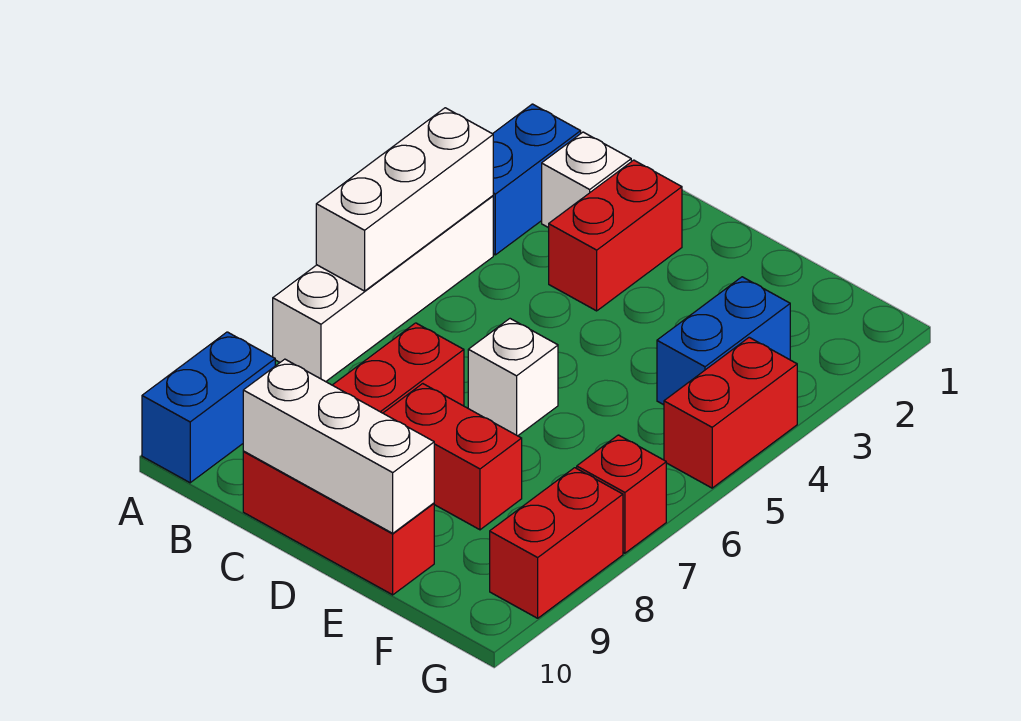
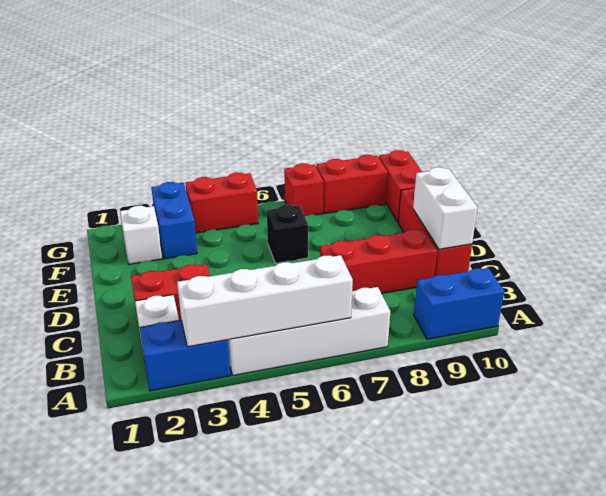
white 1x3 brick [316,108,493,291] -> white 1x4 brick [177,255,353,347]
white 1x3 brick [243,359,434,533] -> white 1x2 brick [413,167,478,249]
white 1x1 brick [468,319,558,436] -> white 1x1 brick moved to [120,206,162,264]
red 1x2 brick [383,384,522,530] -> red 1x2 brick moved to [379,150,422,222]
none -> black 1x1 brick [267,205,308,263]
blue 1x2 brick [657,277,790,405] -> blue 1x2 brick turned to [151,182,197,259]

